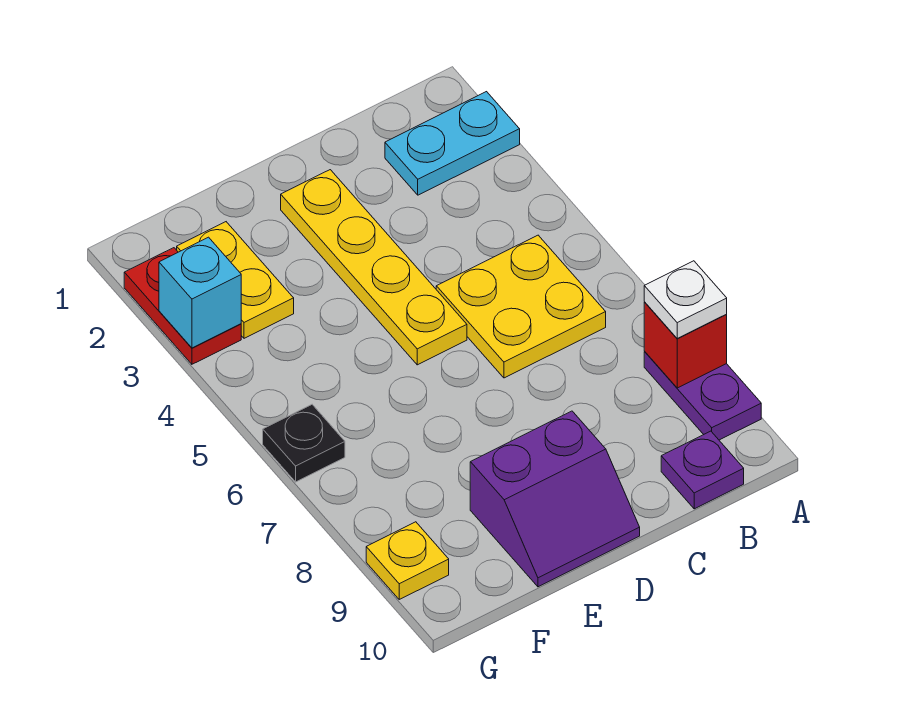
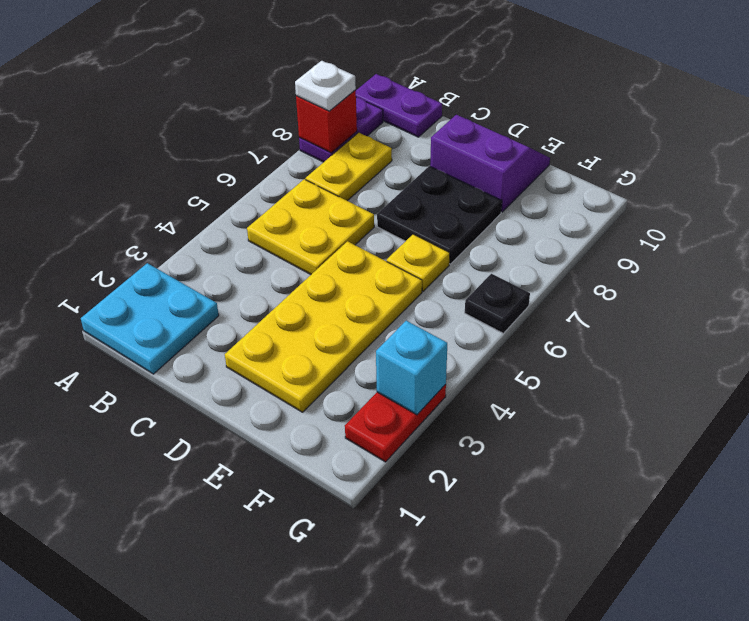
cyan 1x2 plate [385,92,520,195] -> cyan 2x2 plate [81,263,219,374]
purple 1x1 plate [661,431,744,509] -> purple 1x2 plate [356,74,442,137]
yellow 1x4 plate [281,170,467,365] -> yellow 2x4 plate [225,241,422,412]
none -> black 2x2 plate [377,166,502,264]
yellow 1x2 plate [177,222,294,338] -> yellow 1x2 plate moved to [305,132,392,201]
yellow 1x1 plate [366,522,449,599] -> yellow 1x1 plate moved to [387,234,450,291]

